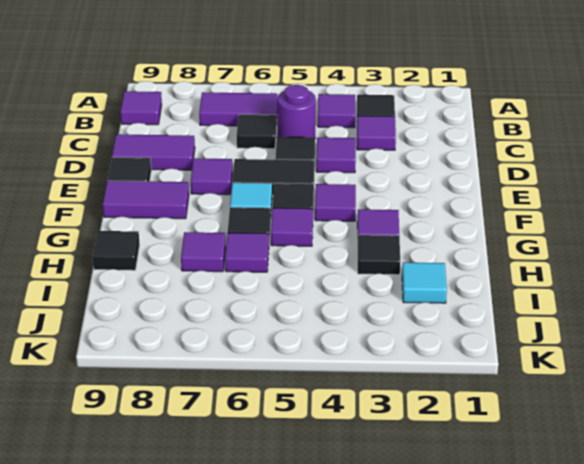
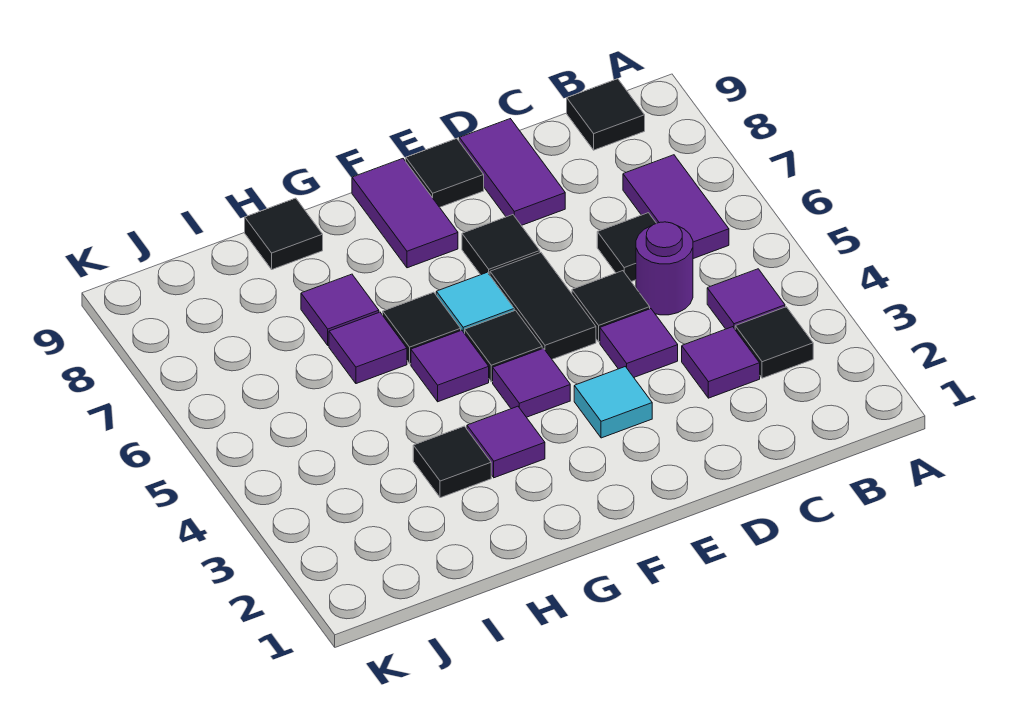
purple 1x1 tile [120,91,162,125] -> black 1x1 tile [567,79,645,150]
purple 1x1 tile [191,158,233,195] -> black 1x1 tile [462,215,540,275]
cyan 1x1 tile [402,262,447,303] -> cyan 1x1 tile moved to [574,367,652,438]

